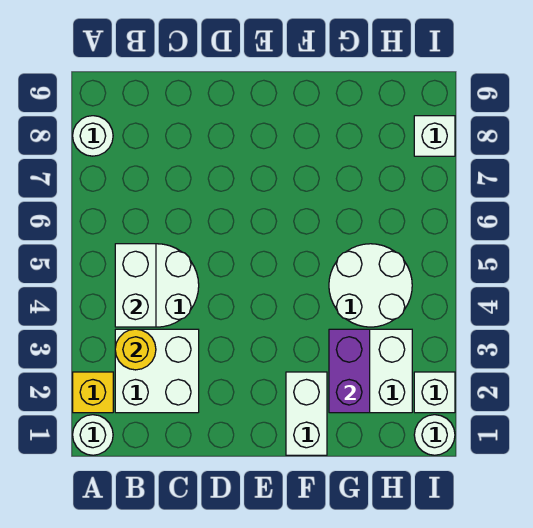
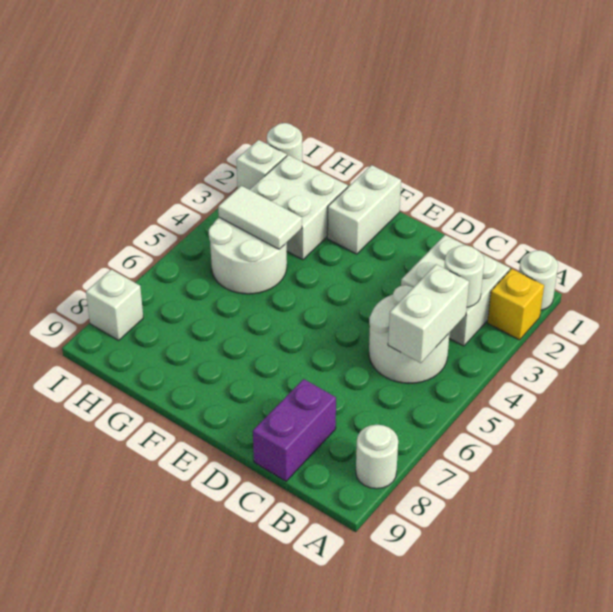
yellow 1x1 round brick [115,329,156,370] -> white 1x1 round brick [444,245,484,307]
purple 1x2 brick [329,329,370,413] -> purple 1x2 brick moved to [253,379,336,481]
none -> white 1x2 tile [218,186,302,249]

